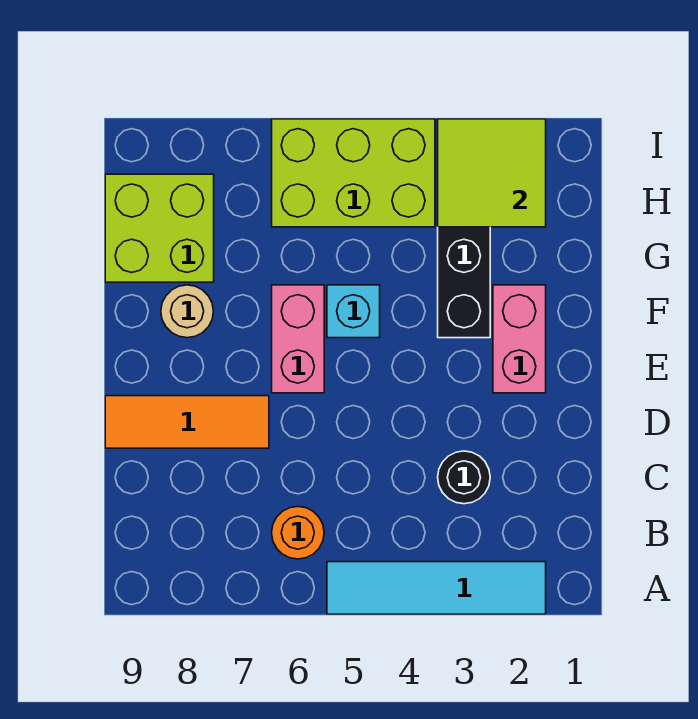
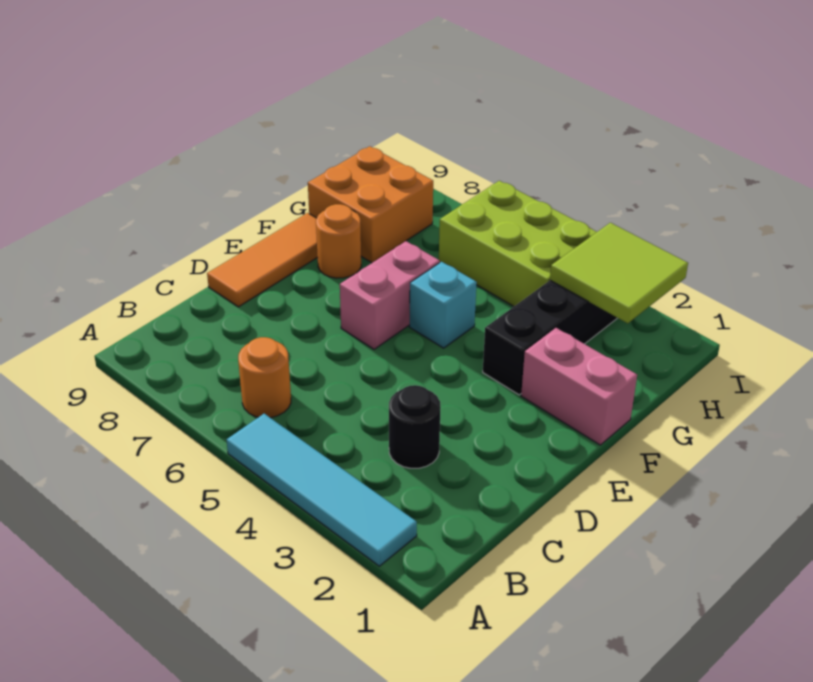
orange 1x3 tile [105,396,269,448] -> orange 1x3 tile turned to [207,213,318,307]
pink 1x2 brick [493,285,546,393] -> pink 1x2 brick turned to [521,328,637,445]
tan 1x1 round brick [161,285,213,338] -> orange 1x1 round brick [316,204,361,278]
lime 2x2 brick [105,174,214,282] -> orange 2x2 brick [308,146,433,263]

